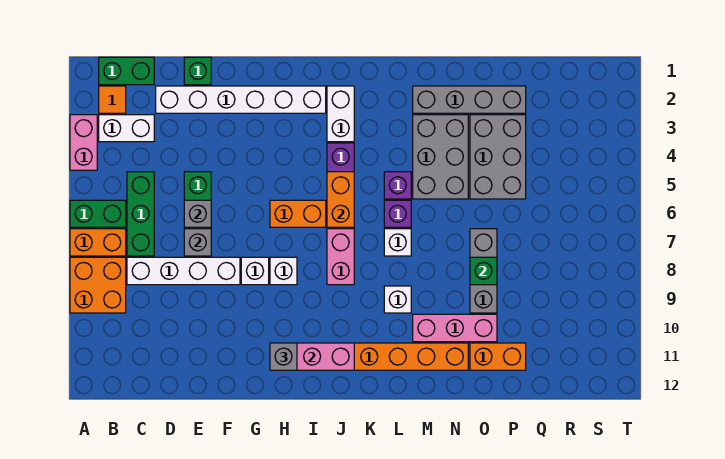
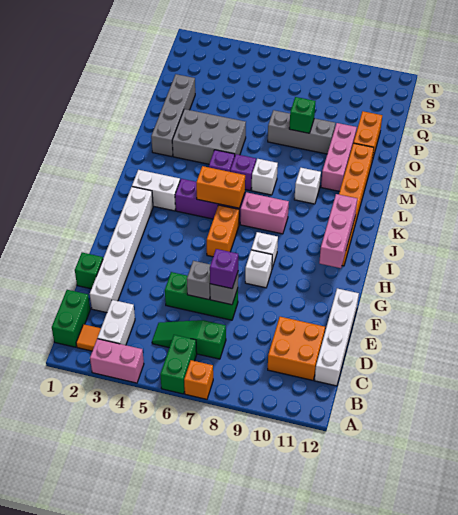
orange 1x2 brick [70,229,126,256] -> orange 1x1 brick [184,360,213,399]
orange 2x2 brick [70,257,126,313] -> orange 2x2 brick moved to [268,317,325,380]
green 1x3 brick [127,172,154,256] -> green 1x3 slope [152,320,226,359]
white 1x4 brick [127,257,240,285] -> white 1x4 brick moved to [315,288,359,386]
none -> purple 1x1 brick [210,249,238,289]
grey 1x1 brick [270,343,297,370] -> none
grey 2x3 brick [470,115,526,199] -> none

